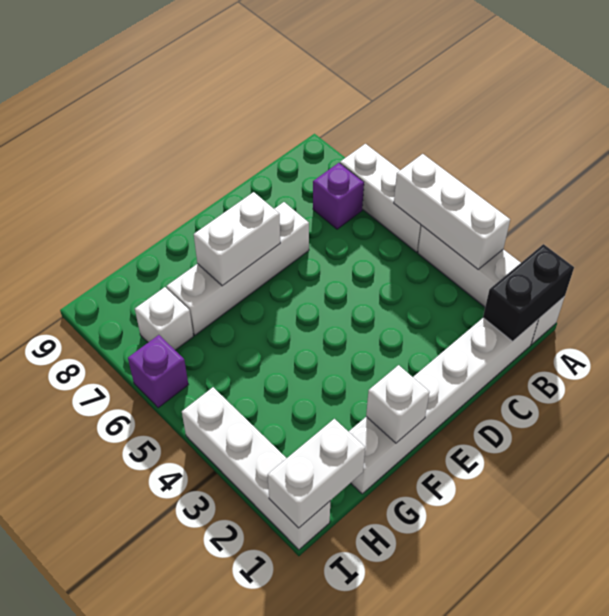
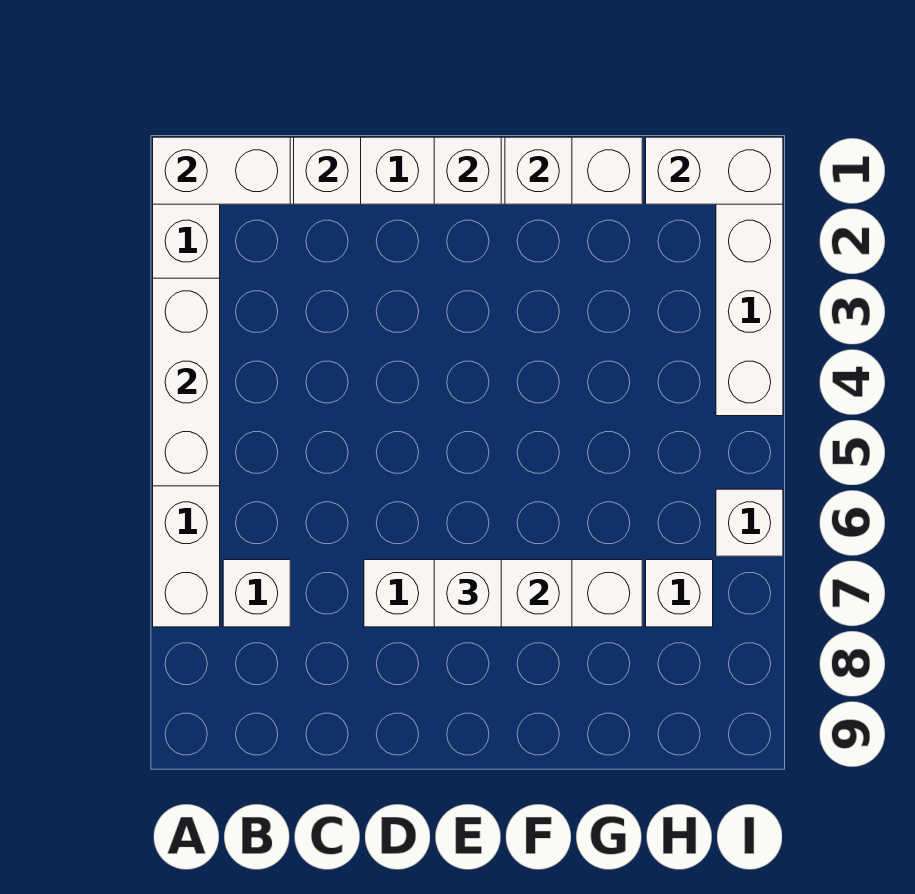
black 1x2 brick [483,244,574,341] -> white 1x2 brick [153,137,290,204]
purple 1x1 brick [313,163,364,229] -> white 1x1 brick [223,560,290,627]
none -> white 1x1 brick [294,137,361,204]
none -> white 1x1 brick [434,137,501,204]
none -> white 1x1 brick [434,560,501,627]
purple 1x1 brick [128,335,188,408] -> white 1x1 brick [716,489,783,556]

